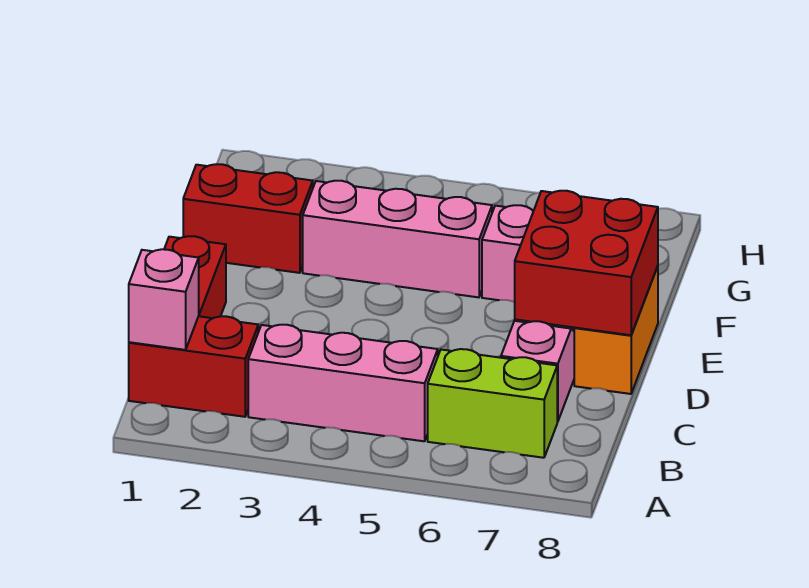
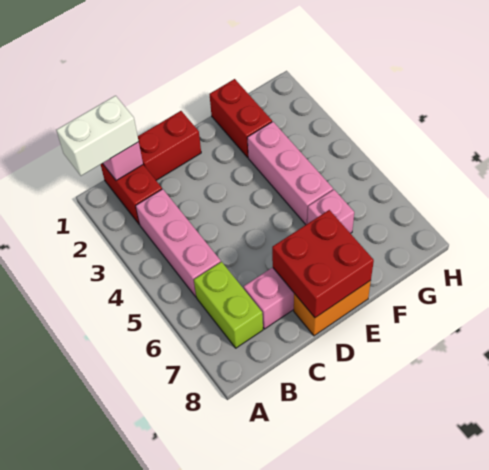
none -> white 1x2 brick [56,96,139,176]

